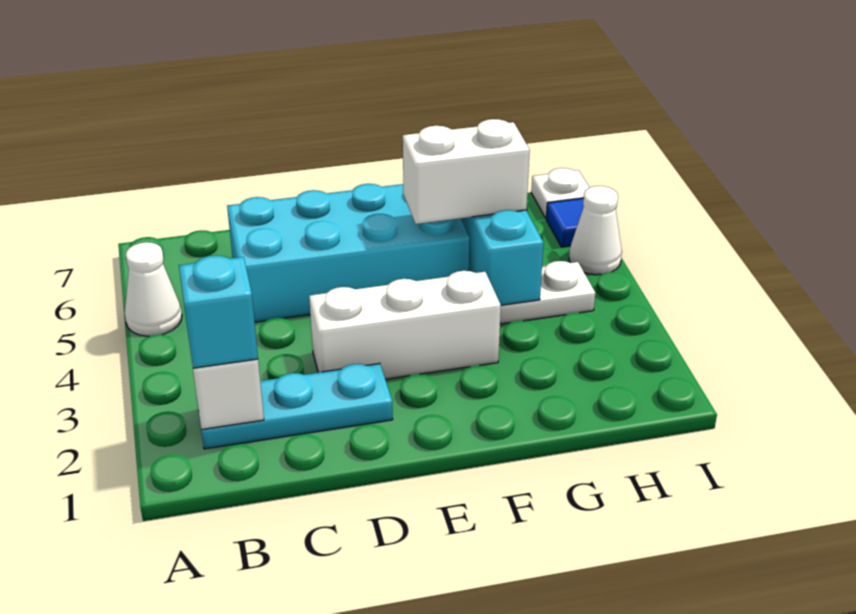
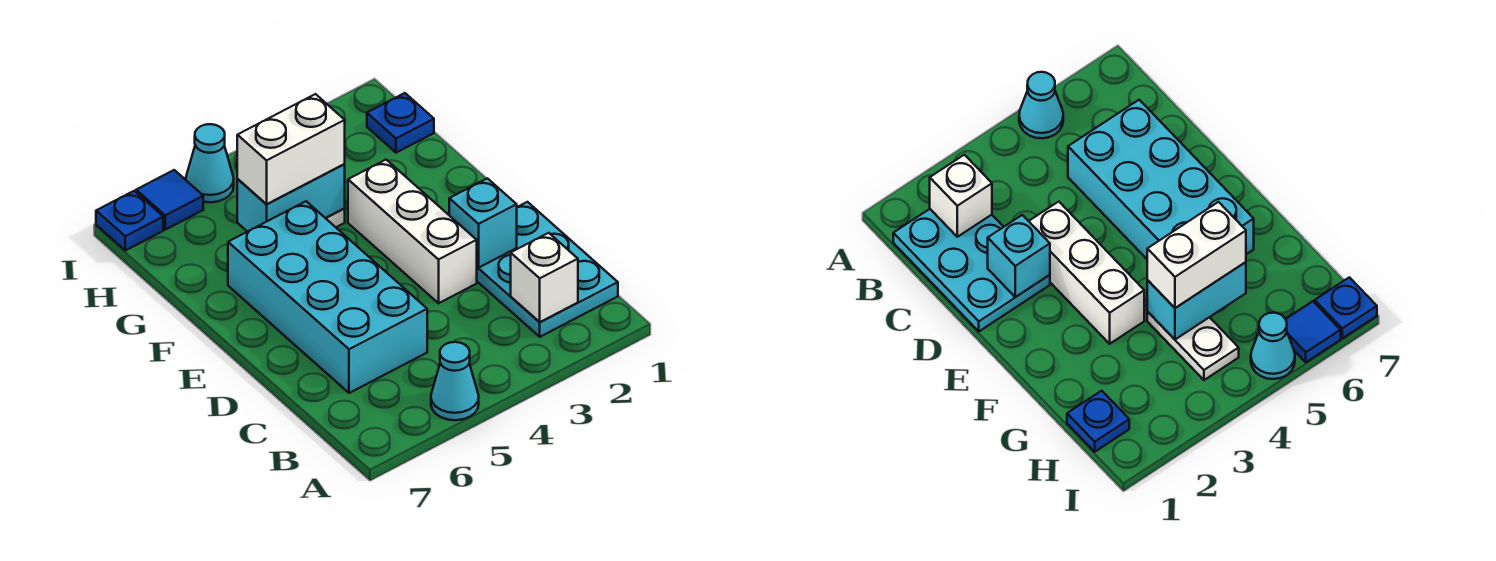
white 1x1 cone [125,242,182,336] -> cyan 1x1 cone [431,342,479,420]
cyan 1x3 plate [198,364,393,449] -> cyan 2x3 plate [477,202,618,337]
cyan 1x1 brick [179,255,258,368] -> cyan 1x1 brick moved to [449,178,517,268]
white 1x2 brick [403,119,530,224] -> white 1x2 brick turned to [237,94,345,204]
none -> blue 1x1 plate [367,93,434,153]
white 1x1 cone [569,186,622,275] -> cyan 1x1 cone [186,124,234,202]
white 1x1 plate [531,168,589,218] -> blue 1x1 plate [96,191,163,250]

